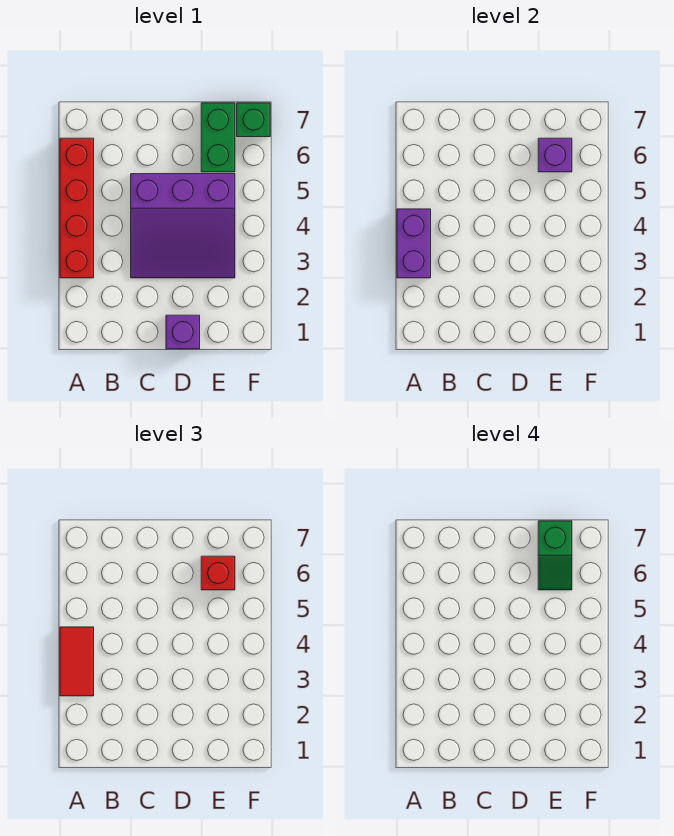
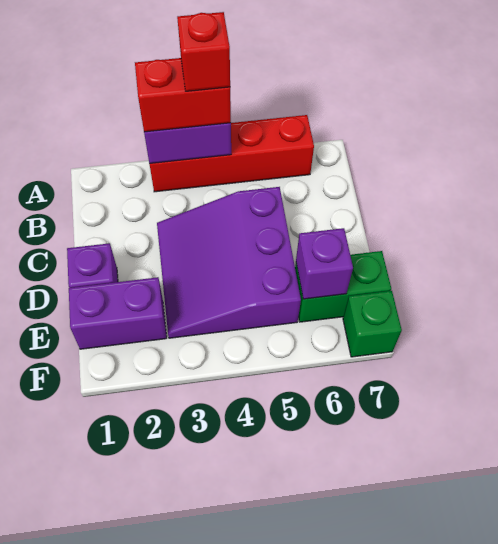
red 1x2 tile [60,627,94,696] -> red 1x2 brick [135,58,231,132]
none -> purple 1x2 brick [69,277,167,349]
red 1x1 brick [201,556,235,590] -> red 1x1 brick moved to [177,12,230,91]
green 1x2 slope [538,521,572,590] -> none

